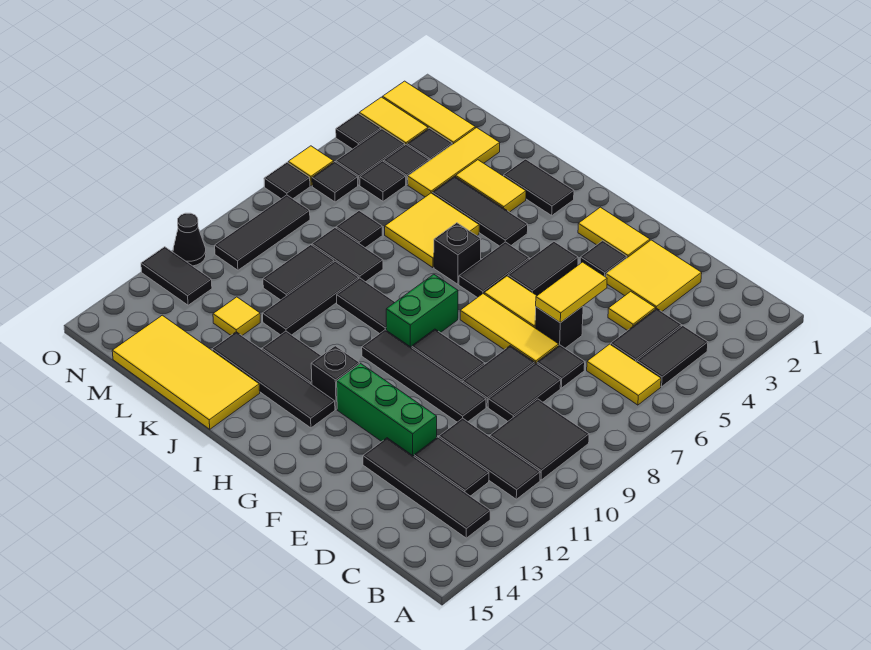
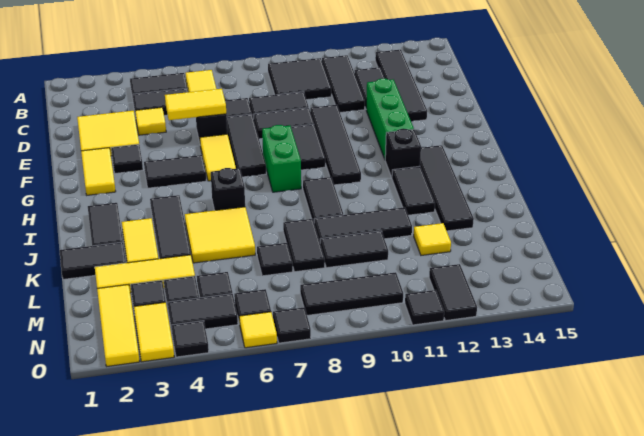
yellow 1x3 tile [460,294,559,363] -> black 1x3 tile [227,114,266,177]
black 1x2 tile [459,242,529,298] -> black 1x2 tile moved to [60,242,126,279]
green 1x2 brick [386,274,458,347] -> green 1x2 brick turned to [262,125,301,192]
yellow 2x4 tile [112,315,260,429] -> none
black 1x1 cone [173,213,206,266] -> black 1x1 tile [405,290,444,325]

